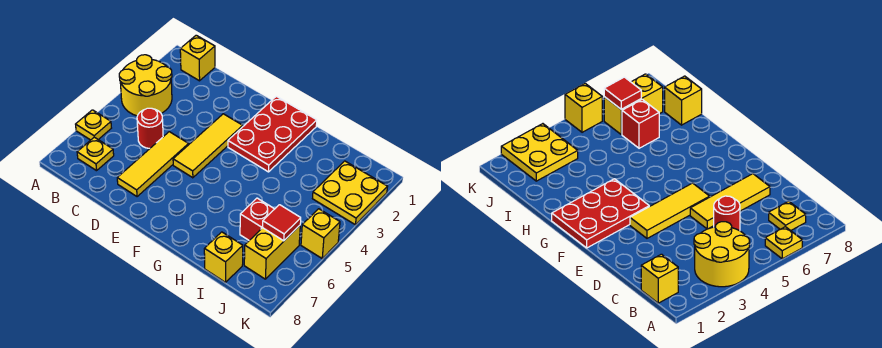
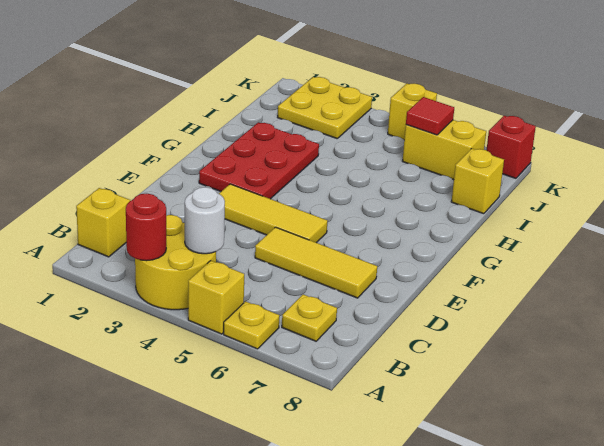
none -> yellow 1x1 brick [188,261,244,334]
none -> white 1x1 round brick [185,187,225,254]
red 1x1 round brick [137,108,163,148] -> red 1x1 round brick moved to [126,194,166,261]
red 2x3 plate [228,96,317,172] -> red 2x3 plate turned to [199,122,319,199]
red 1x1 brick [240,198,274,240] -> red 1x1 brick moved to [486,116,536,178]

